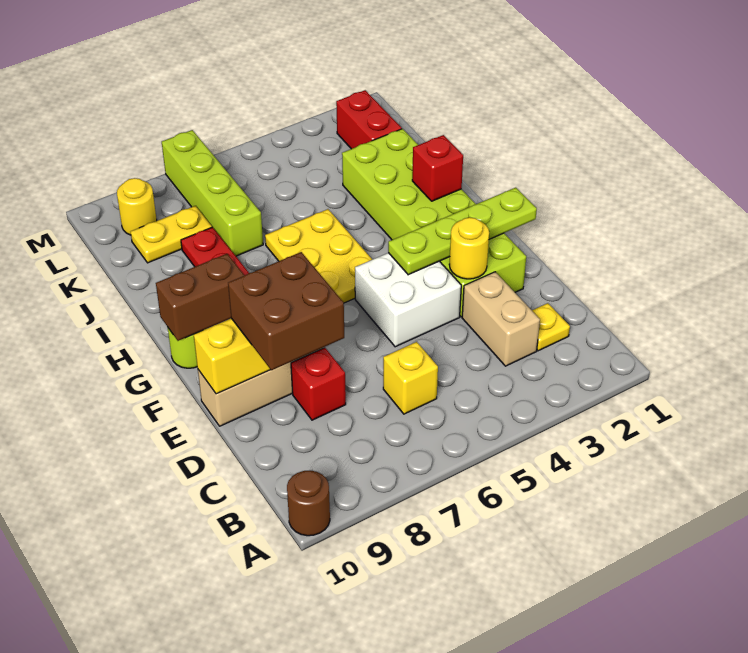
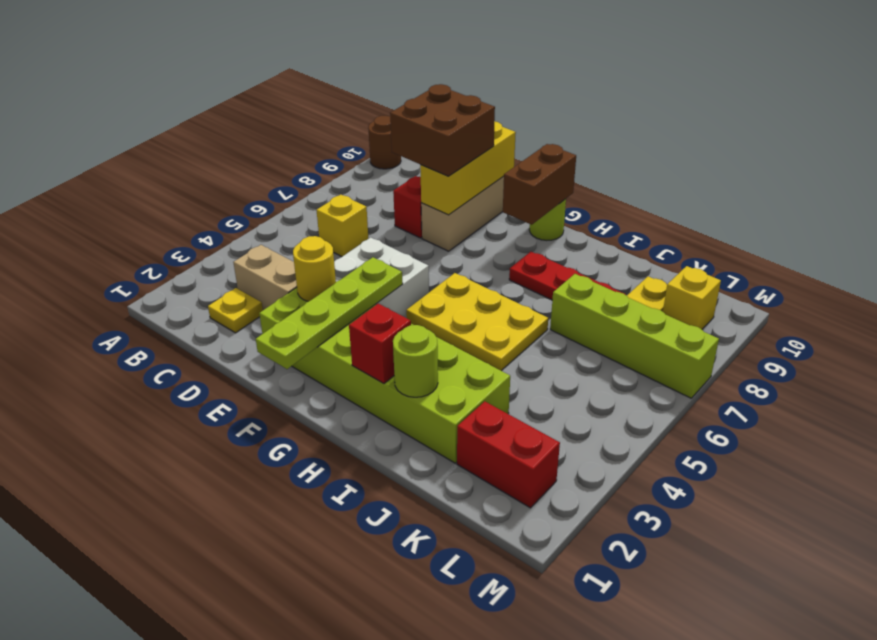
none -> lime 1x1 round brick [393,325,438,397]
yellow 1x1 round brick [117,178,157,235] -> yellow 1x1 brick [663,266,721,329]

